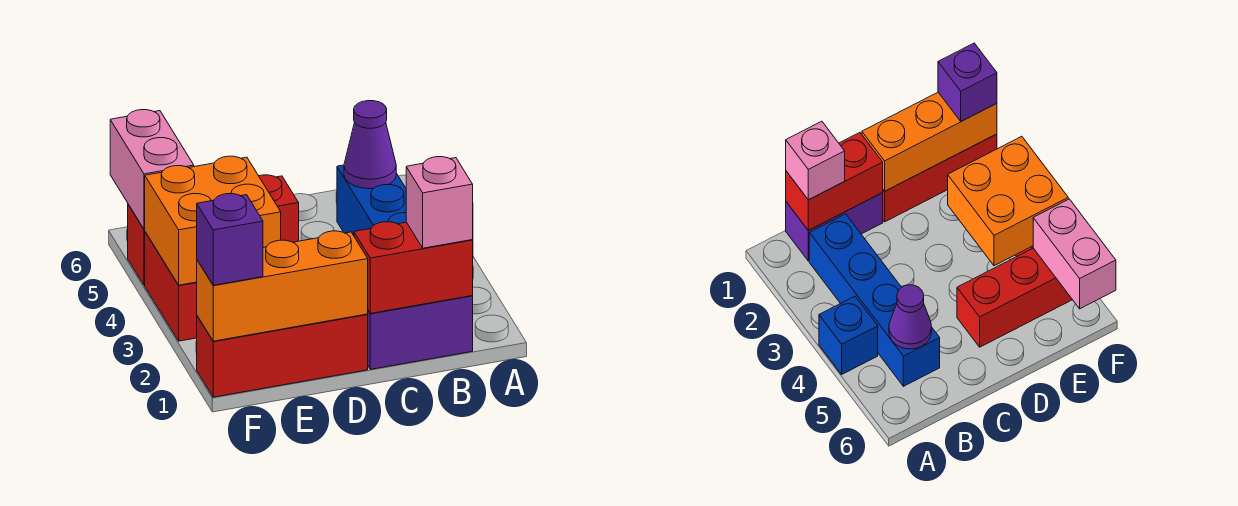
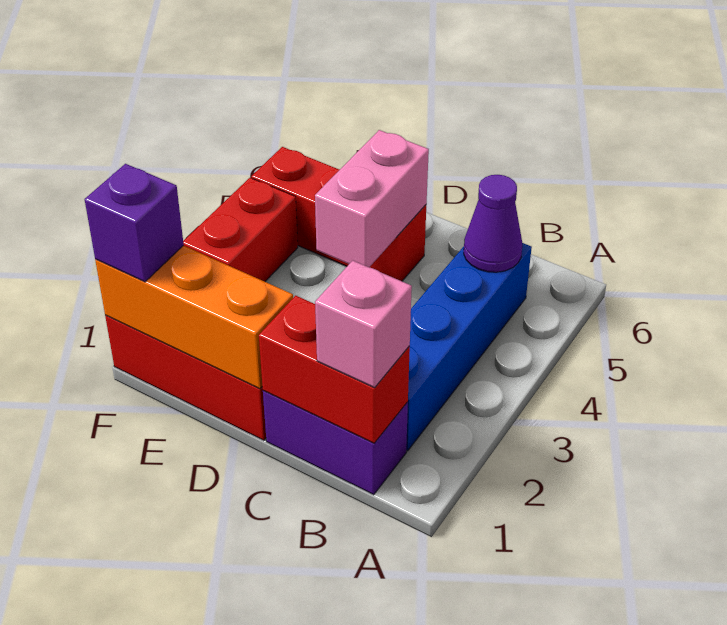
blue 1x1 brick [819,296,878,374] -> none
orange 2x2 brick [145,156,281,285] -> none
pink 1x2 brick [110,110,194,229] -> pink 1x2 brick moved to [315,130,429,267]

